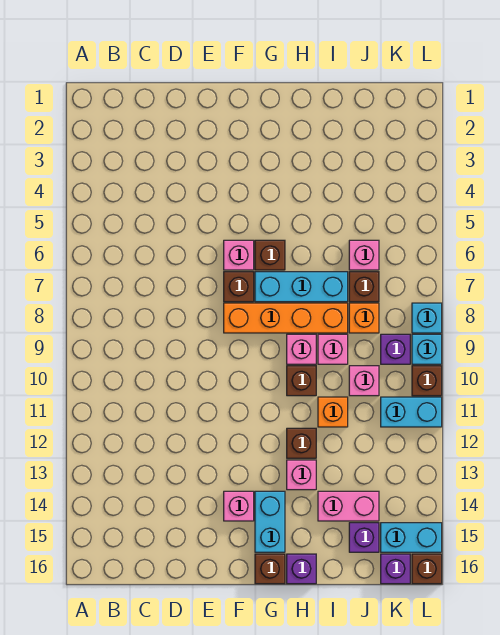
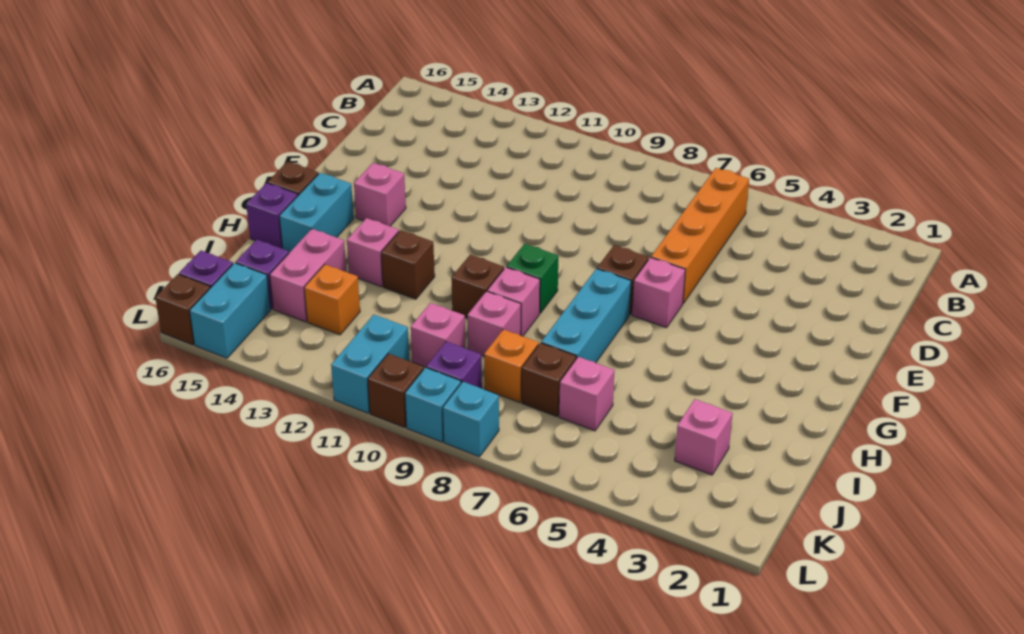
orange 1x4 brick [224,303,348,333] -> orange 1x4 brick moved to [651,168,749,303]
brown 1x1 brick [255,240,285,270] -> none
none -> green 1x1 brick [507,244,558,313]
cyan 1x2 brick [255,491,285,552] -> cyan 1x2 brick turned to [279,173,354,253]
orange 1x1 brick [318,397,348,427] -> orange 1x1 brick moved to [304,264,360,335]
none -> pink 1x1 brick [675,399,733,475]

